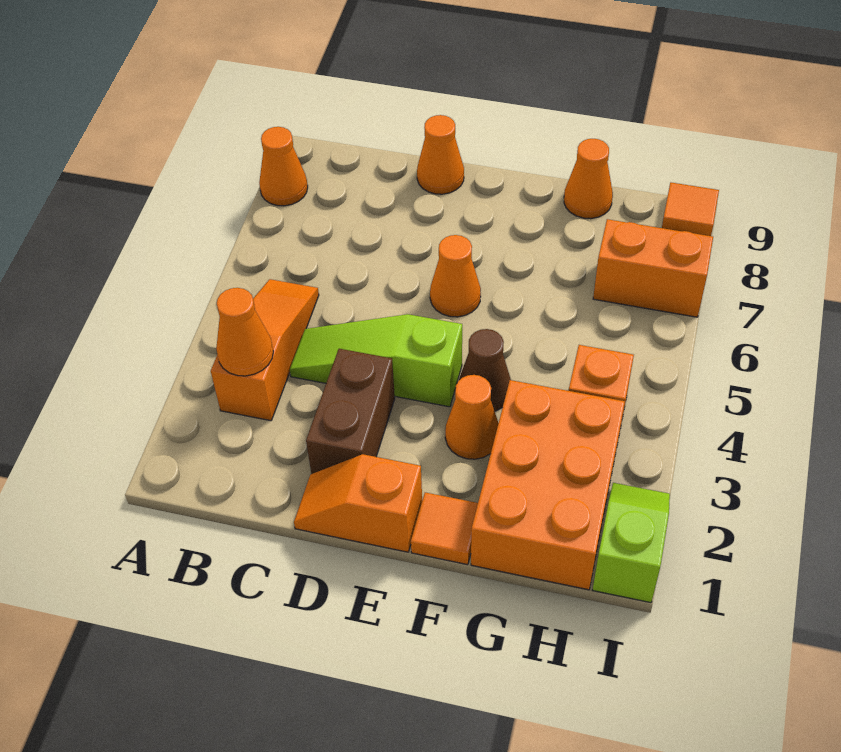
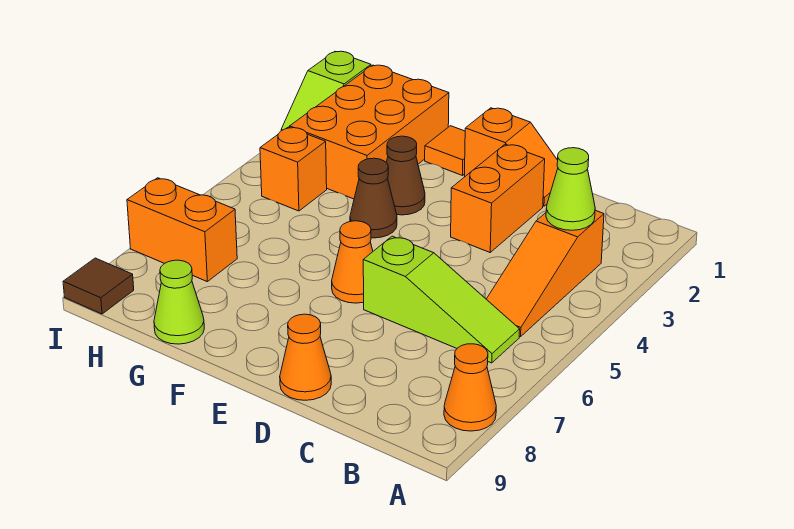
orange 1x1 cone [216,288,273,376] -> lime 1x1 cone [546,148,595,230]
lime 1x3 slope [290,314,462,407] -> lime 1x3 slope moved to [363,236,520,363]
brown 1x2 brick [306,349,395,474] -> orange 1x2 brick [451,144,545,252]
orange 1x1 cone [445,375,499,459] -> brown 1x1 cone [386,136,425,215]
orange 1x1 cone [564,139,613,218] -> lime 1x1 cone [154,260,204,344]
orange 1x1 tile [662,183,719,236] -> brown 1x1 tile [63,258,134,314]

